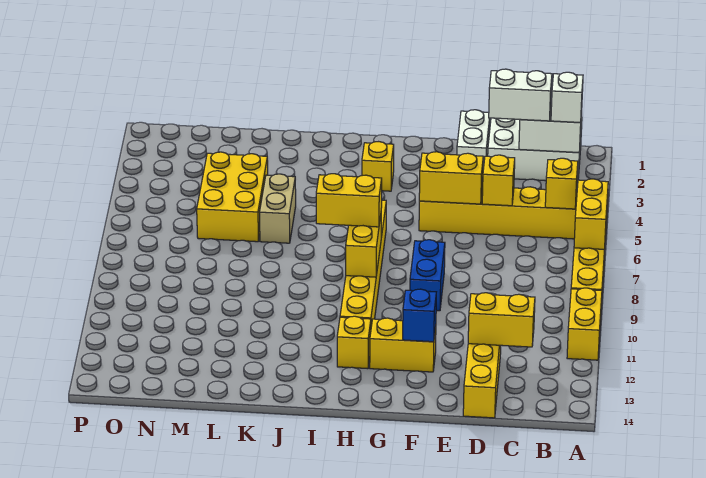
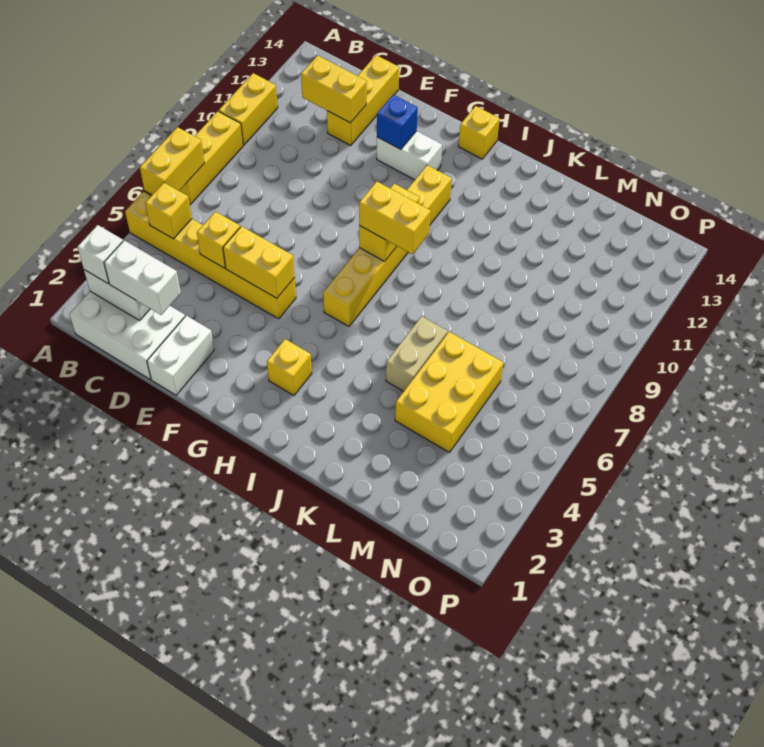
blue 1x2 brick [410,240,445,311] -> none
yellow 1x2 brick [370,318,436,372] -> white 1x2 brick [377,131,442,180]
yellow 1x1 brick [337,316,371,369] -> yellow 1x1 brick moved to [458,106,500,159]

